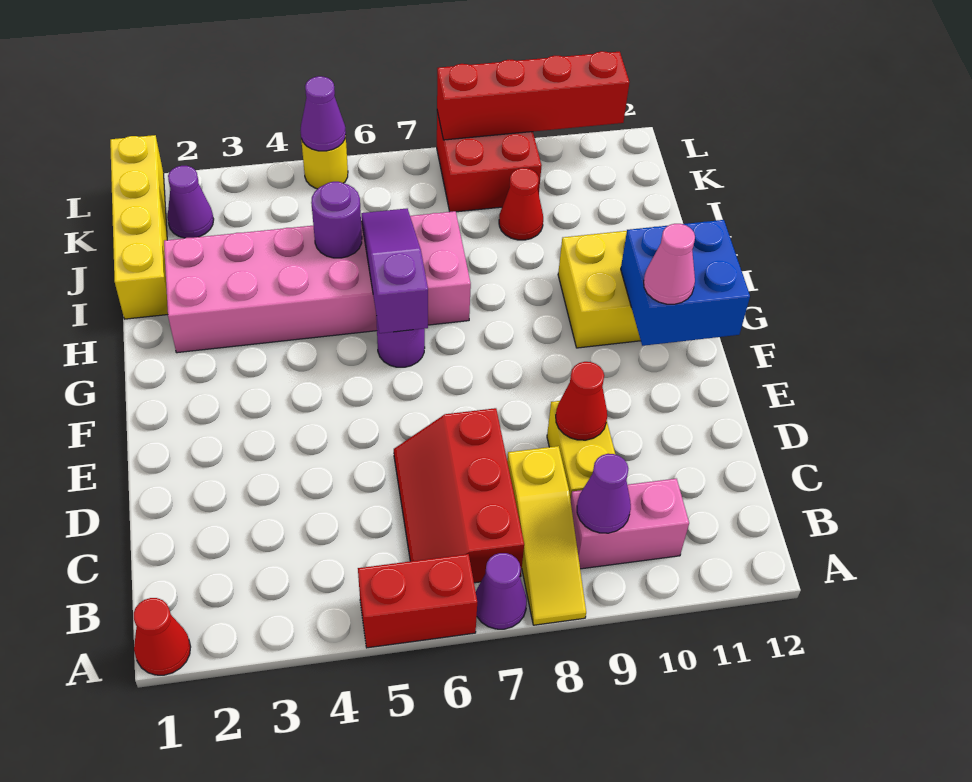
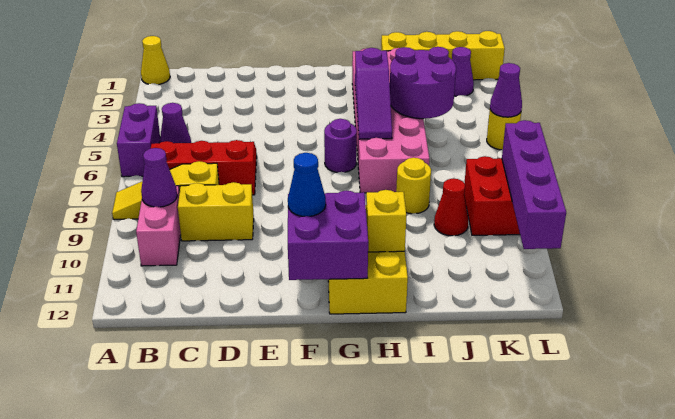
red 1x1 cone [134,598,191,675] -> yellow 1x1 cone [141,36,170,85]
red 1x2 brick [358,554,477,648] -> purple 1x2 brick [117,103,160,177]
purple 1x1 cone [476,553,527,629] -> purple 1x1 cone moved to [160,103,191,143]
red 1x1 cone [556,362,607,440] -> none
blue 2x2 brick [621,220,750,346] -> purple 2x2 brick [288,190,368,280]
pink 1x1 cone [644,224,695,304] -> blue 1x1 cone [288,153,326,216]
purple 1x3 slope [361,209,428,333] -> purple 1x3 slope turned to [355,48,392,139]
none -> yellow 1x1 brick [366,190,406,252]
purple 1x1 round brick [311,182,362,258] -> purple 2x2 round brick [390,47,456,119]
none -> yellow 1x1 round brick [396,158,431,214]
red 1x4 brick [437,51,629,140] -> purple 1x4 brick [502,120,566,249]

